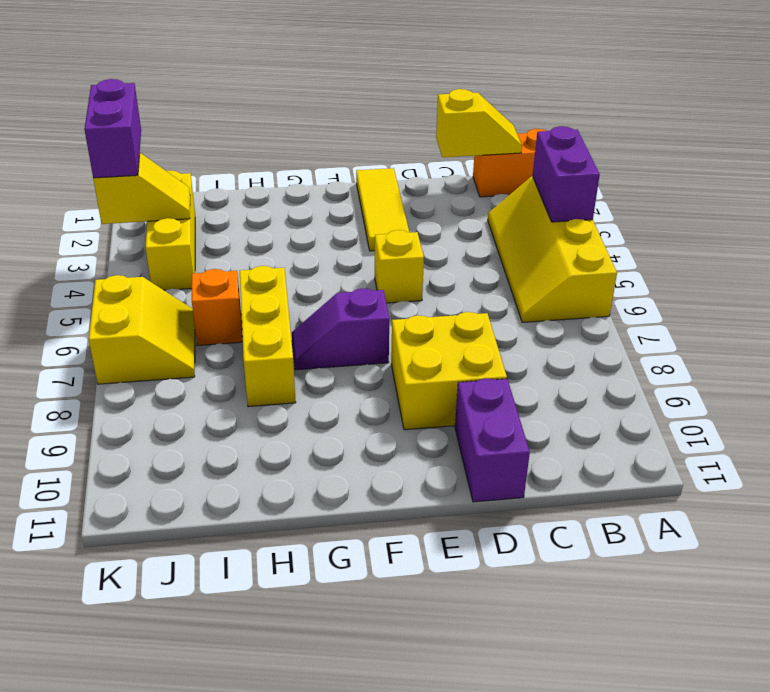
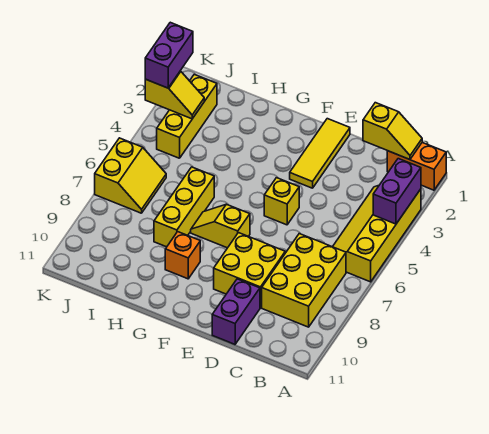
none -> yellow 2x3 brick [262,234,346,327]
purple 1x2 slope [292,288,389,370] -> yellow 1x2 slope [191,204,250,248]
orange 1x1 brick [192,269,242,346] -> orange 1x1 brick moved to [165,232,200,279]

